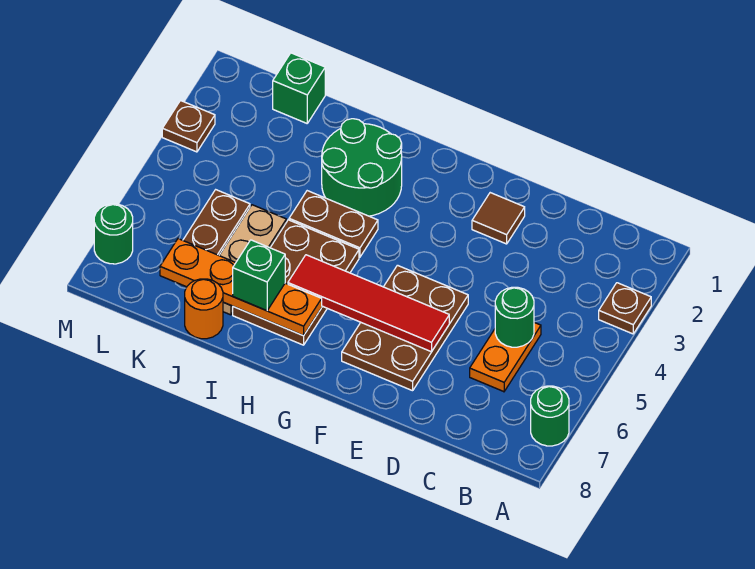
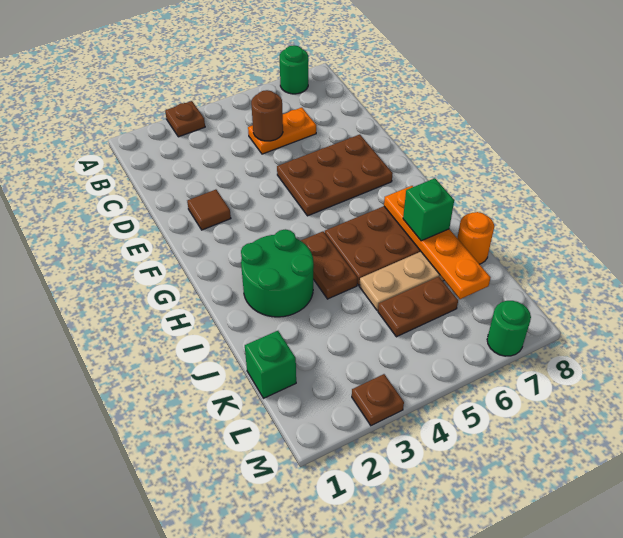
green 1x1 round brick [495,287,534,347] -> brown 1x1 round brick [251,90,283,141]
red 1x4 tile [288,255,449,352] -> none

